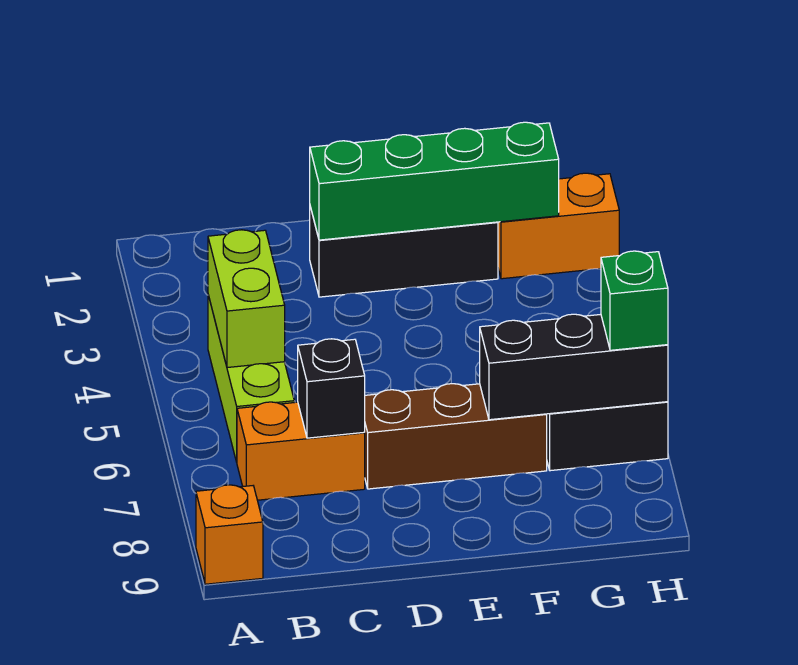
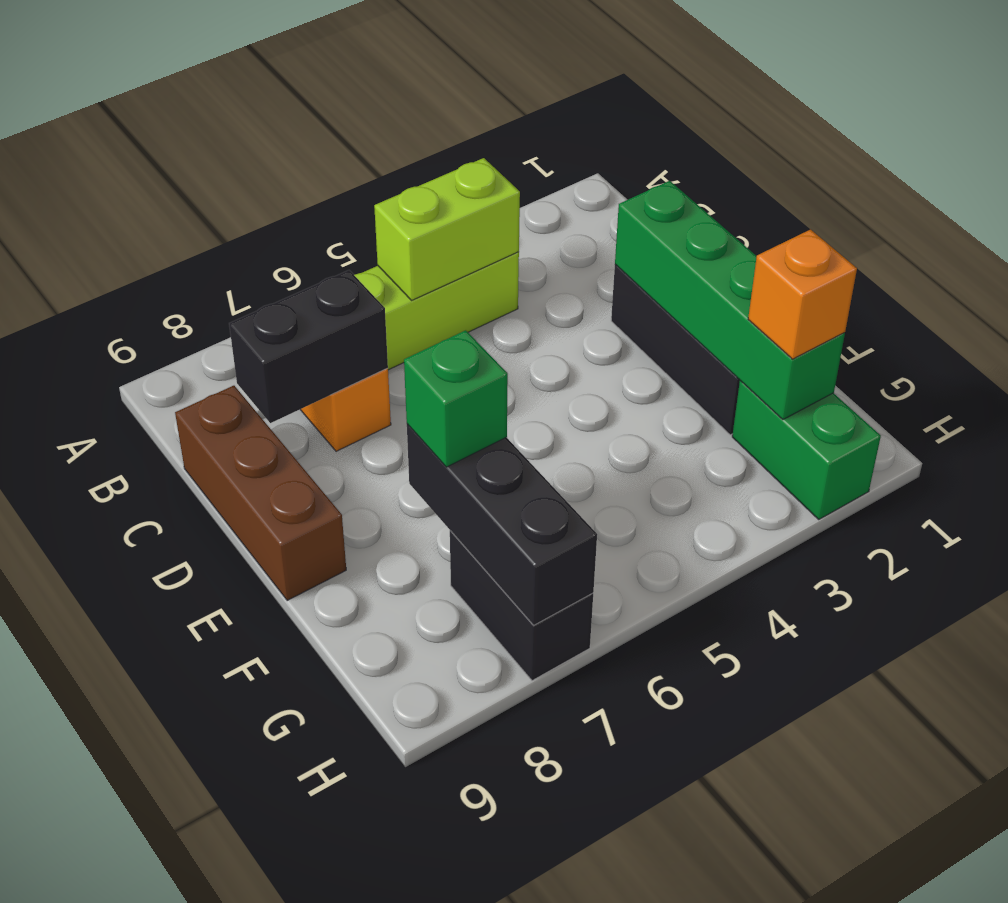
orange 1x1 brick [196,485,263,584] -> orange 1x1 brick moved to [748,230,857,359]
black 1x1 brick [298,339,365,438] -> black 1x2 brick [229,270,388,423]
brown 1x3 brick [365,384,547,489] -> brown 1x3 brick moved to [175,386,346,601]
orange 1x2 brick [498,173,619,279] -> green 1x2 brick [732,381,881,519]
green 1x1 brick [601,251,668,350] -> green 1x1 brick moved to [404,330,508,467]

